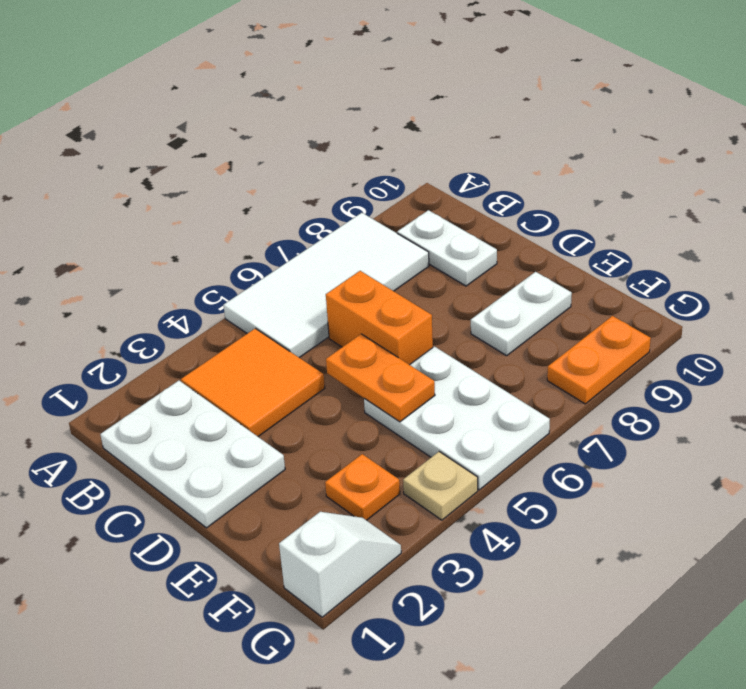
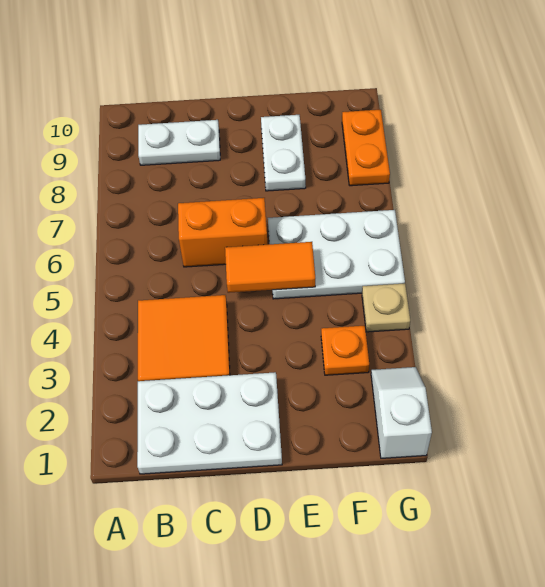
white 2x4 tile [224,213,429,358] -> none
orange 1x2 plate [326,334,435,422] -> orange 1x2 tile [225,242,315,293]

